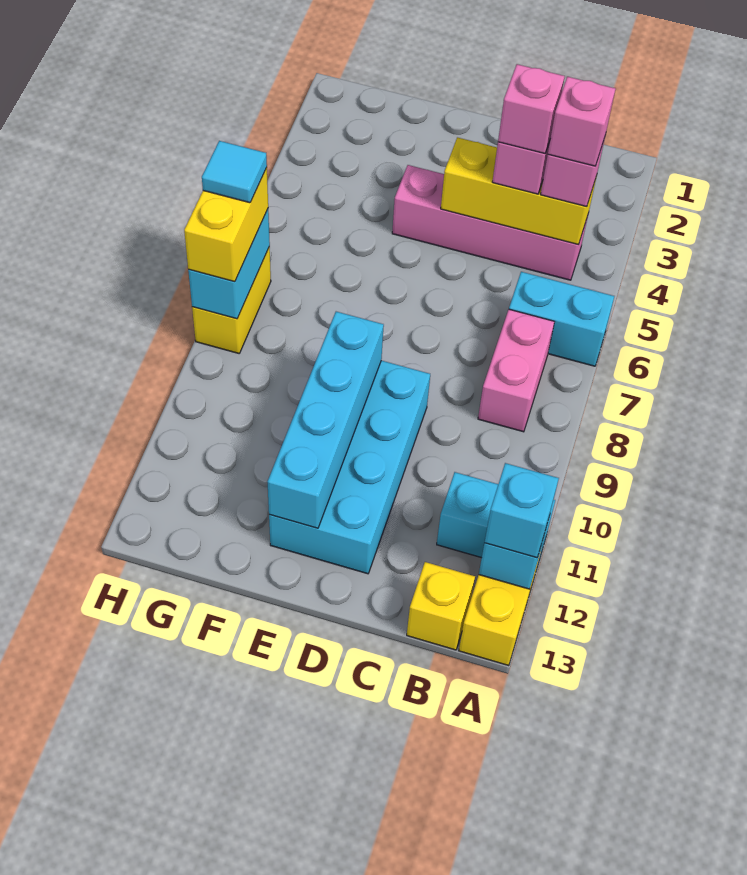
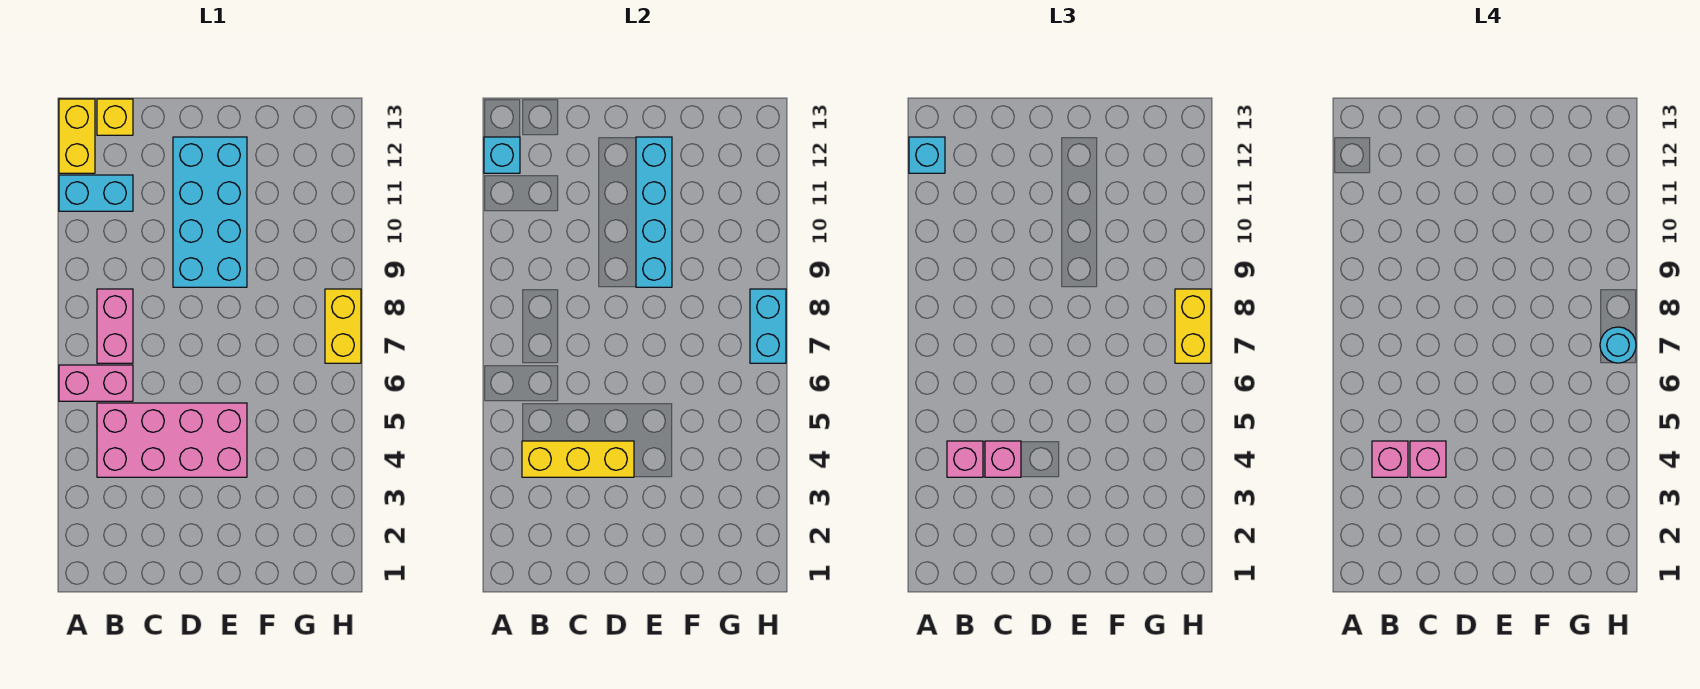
cyan 1x2 brick [509,272,614,366] -> pink 1x2 brick [59,365,133,401]
pink 1x4 brick [392,165,588,280] -> pink 2x4 brick [97,403,247,477]
cyan 1x1 tile [202,141,267,203] -> cyan 1x1 round brick [1600,327,1636,363]

